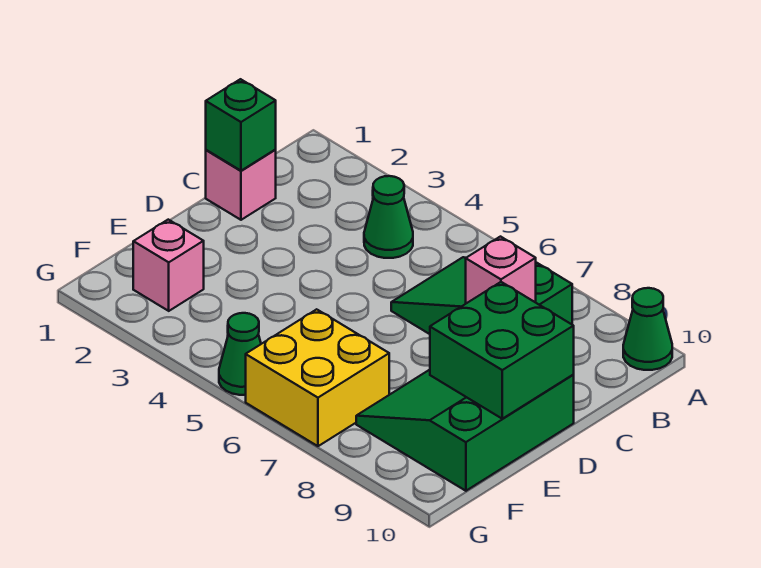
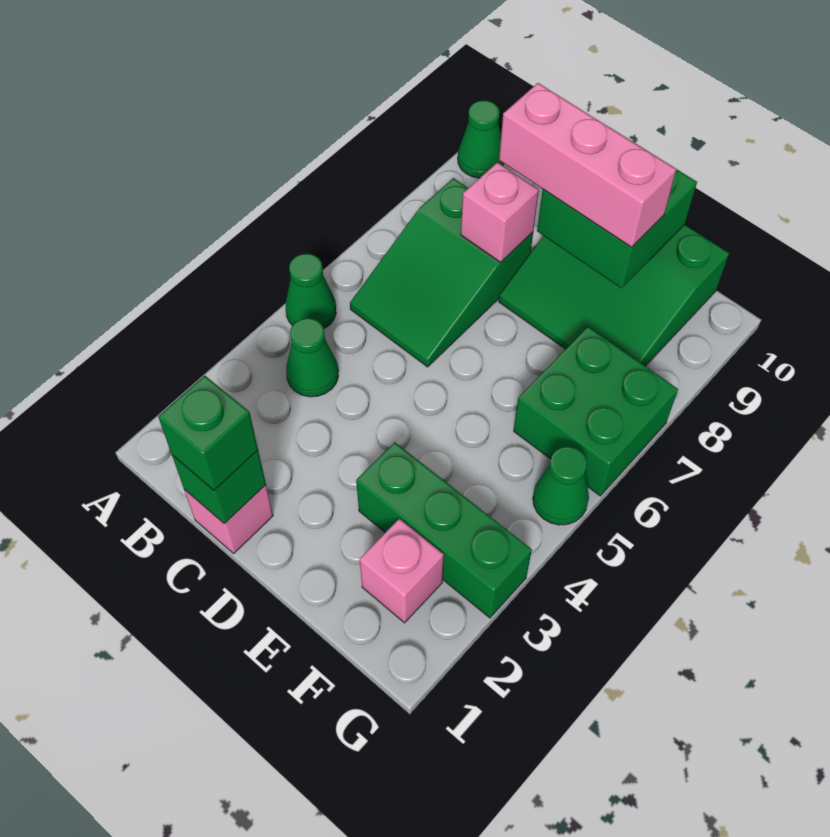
none -> green 1x1 cone [285,254,336,328]
none -> green 1x1 brick [158,376,258,490]
none -> pink 1x3 brick [499,83,676,247]
none -> green 1x3 brick [356,442,532,618]
yellow 2x2 brick [246,309,389,446] -> green 2x2 brick [514,327,678,496]

